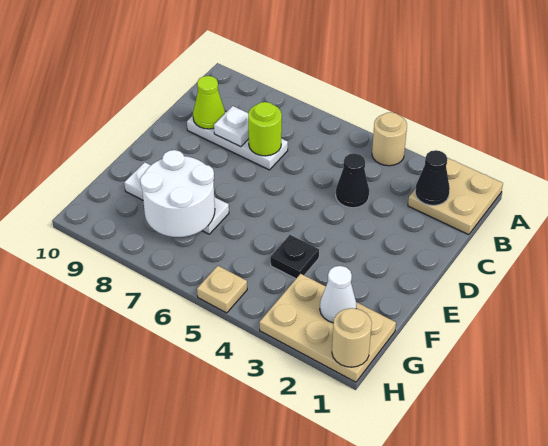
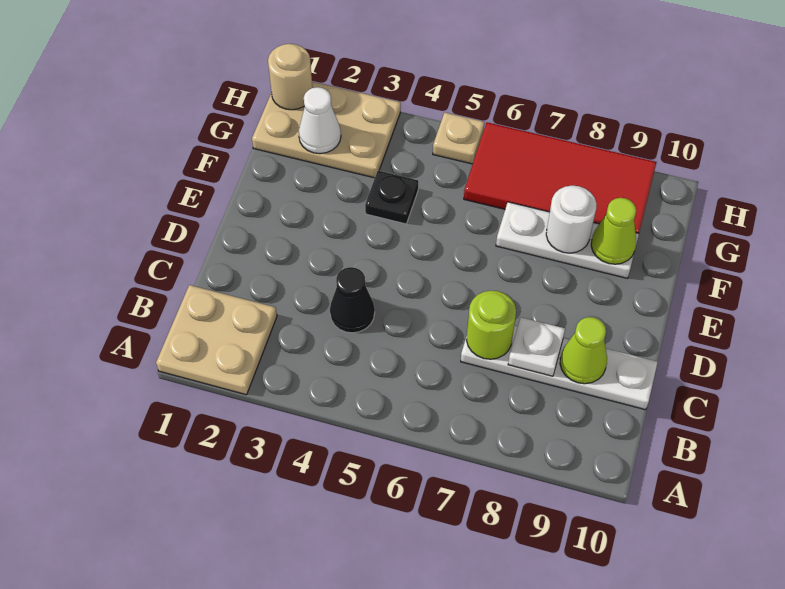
tan 1x1 round brick [372,112,407,166] -> none
black 1x1 cone [415,150,450,205] -> none
white 1x3 plate [187,112,288,170] -> white 1x4 plate [461,325,658,410]
white 2x2 round brick [140,150,215,237] -> white 1x1 round brick [546,186,597,253]
none -> lime 1x1 cone [591,198,636,264]
none -> red 2x4 tile [464,122,657,233]

